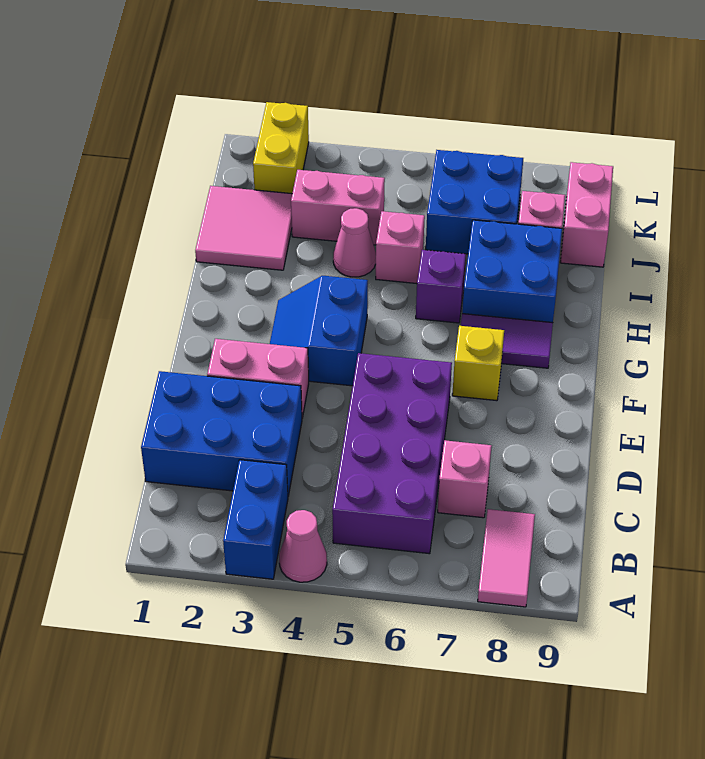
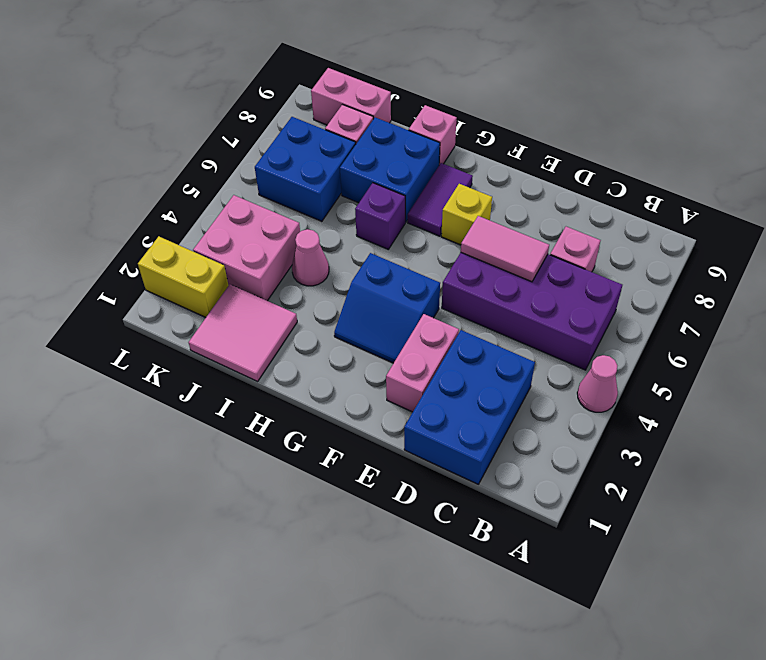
blue 1x2 brick [223,460,288,579] -> none
pink 1x2 tile [478,509,535,607] -> pink 1x2 tile moved to [461,216,549,282]
pink 1x1 brick [376,211,425,284] -> pink 1x1 brick moved to [409,105,457,165]
pink 1x2 brick [291,170,385,245] -> pink 2x2 brick [193,195,300,301]

